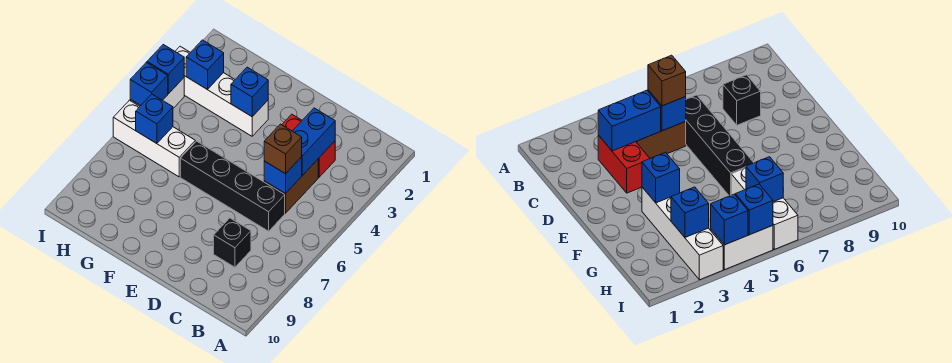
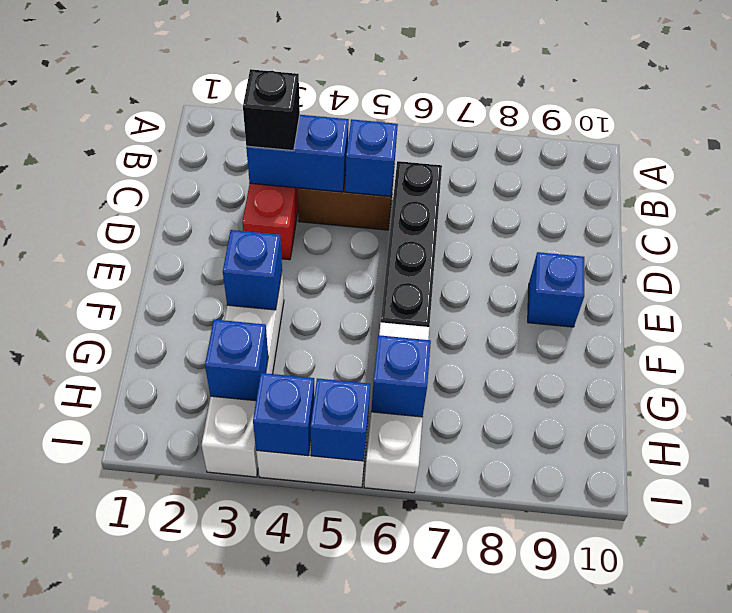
brown 1x1 brick [264,124,302,174] -> none
black 1x1 brick [214,218,251,267] -> black 1x1 brick moved to [243,69,300,151]
none -> blue 1x1 brick [528,252,584,327]

